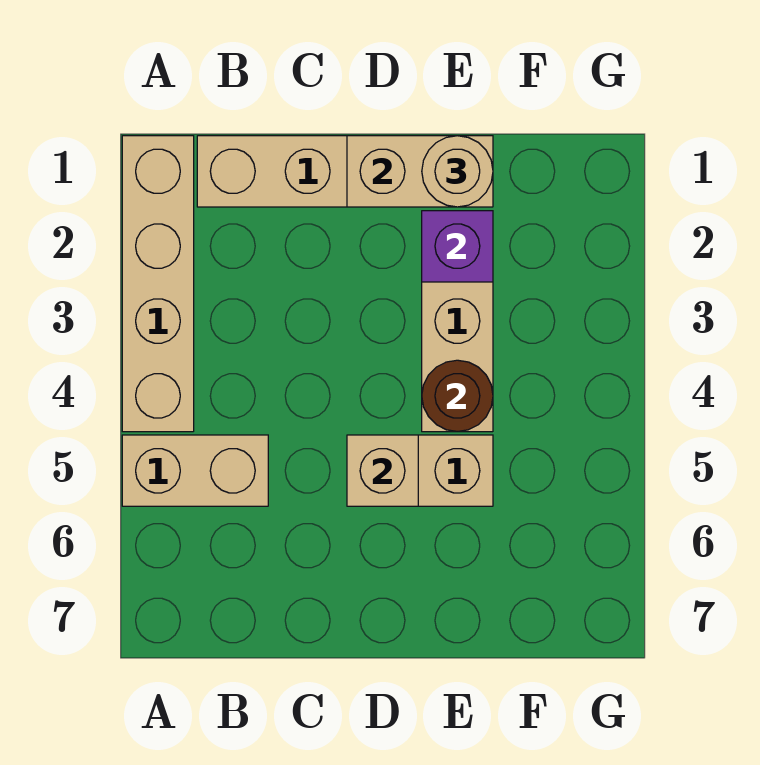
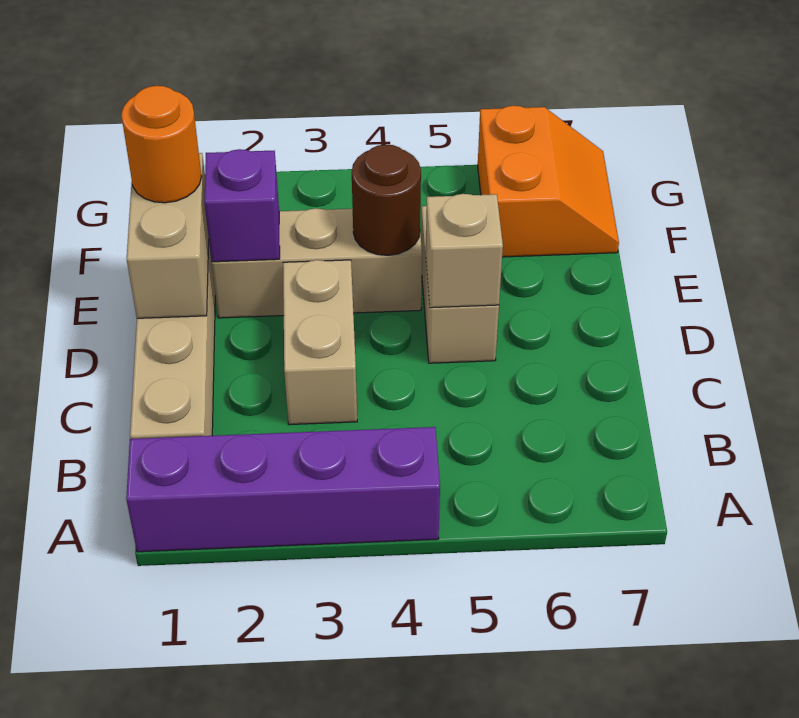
tan 1x4 brick [122,136,194,432] -> purple 1x4 brick [126,427,440,552]
tan 1x2 brick [122,435,268,506] -> tan 1x2 brick moved to [283,260,357,425]
tan 1x1 round brick [422,136,493,207] -> orange 1x1 round brick [121,86,202,203]
none -> orange 2x2 slope [478,106,619,257]

